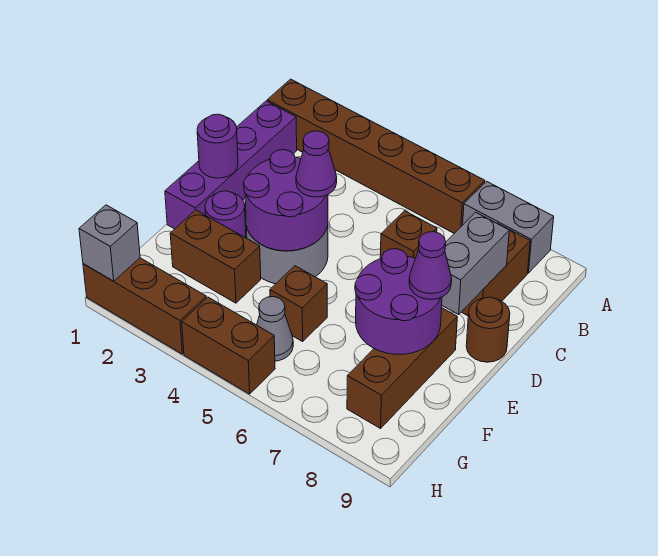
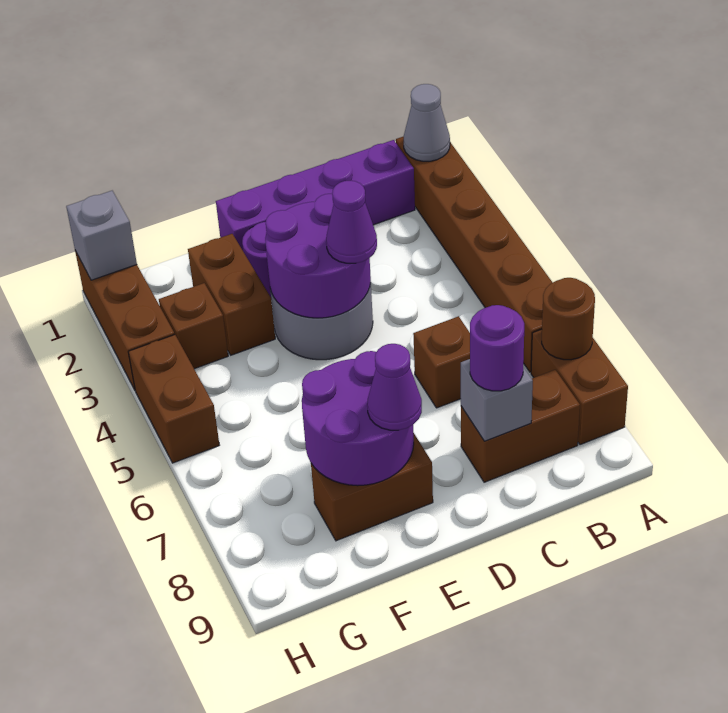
grey 1x2 brick [463,181,554,273] -> brown 1x2 brick [531,329,628,445]
grey 1x2 brick [442,212,509,314] -> grey 1x1 brick [461,359,533,441]
purple 1x1 round brick [197,114,238,178] -> purple 1x1 round brick moved to [470,305,524,391]
brown 1x1 round brick [466,297,510,362] -> brown 1x1 round brick moved to [542,278,595,360]
brown 1x3 brick [347,308,457,428] -> brown 1x2 brick [311,433,433,541]
brown 1x1 brick [270,266,327,341] -> brown 1x1 brick moved to [159,283,228,369]
grey 1x1 cone [257,297,293,361] -> grey 1x1 cone moved to [404,84,450,161]

